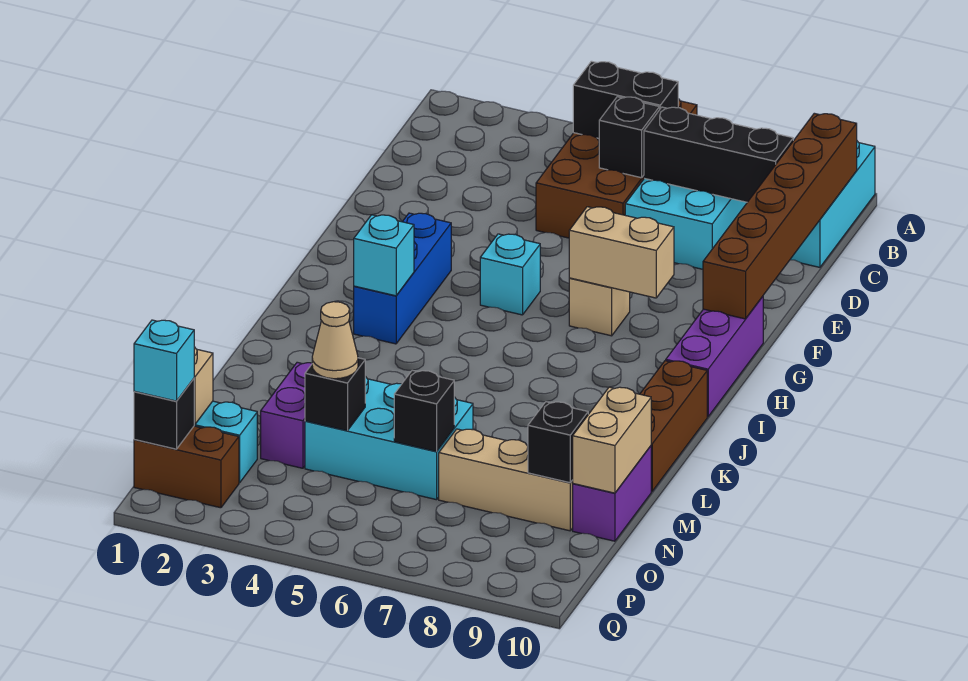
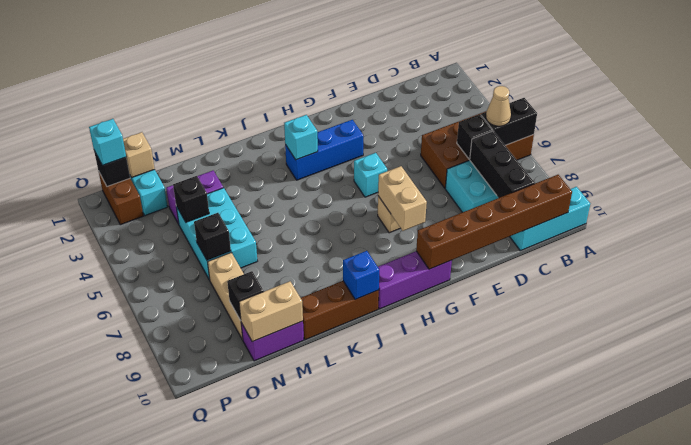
black 1x2 brick [573,61,678,138] -> black 1x2 brick turned to [481,98,537,145]
none -> blue 1x1 brick [343,251,379,300]
tan 1x1 cone [312,302,358,379] -> tan 1x1 cone moved to [486,86,511,126]

